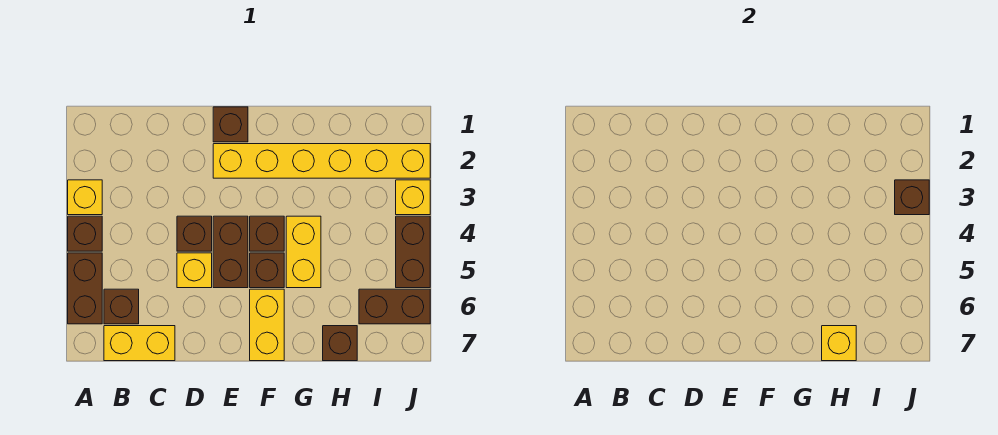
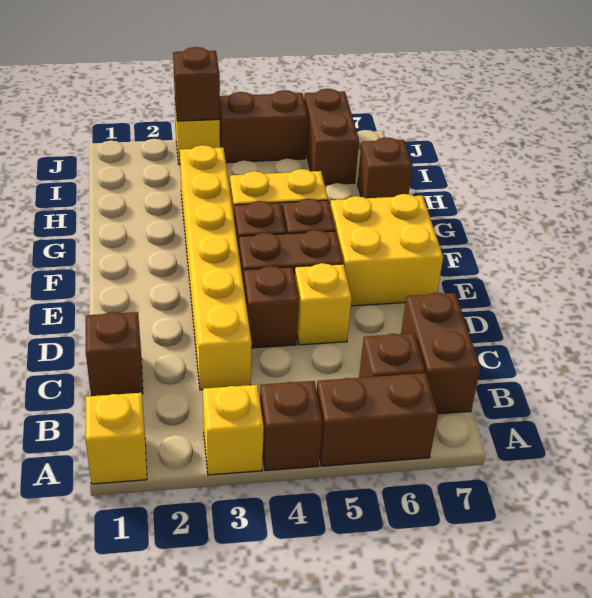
yellow 1x2 brick [104,326,175,361] -> brown 1x2 brick [401,293,481,414]
brown 1x1 brick [213,107,248,142] -> brown 1x1 brick moved to [86,312,143,396]
yellow 1x6 brick [213,144,430,178] -> yellow 1x6 brick moved to [180,145,252,390]
yellow 1x2 brick [250,289,284,361] -> yellow 2x2 brick [330,194,443,306]
yellow 1x1 brick [822,326,856,361] -> yellow 1x1 brick moved to [86,393,147,484]

